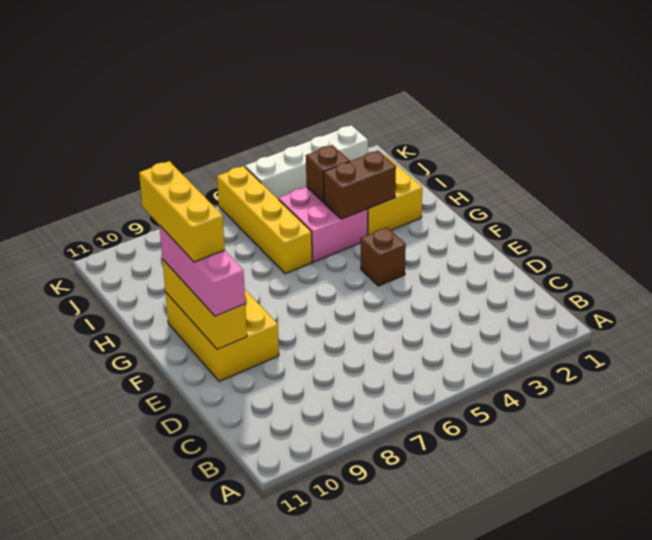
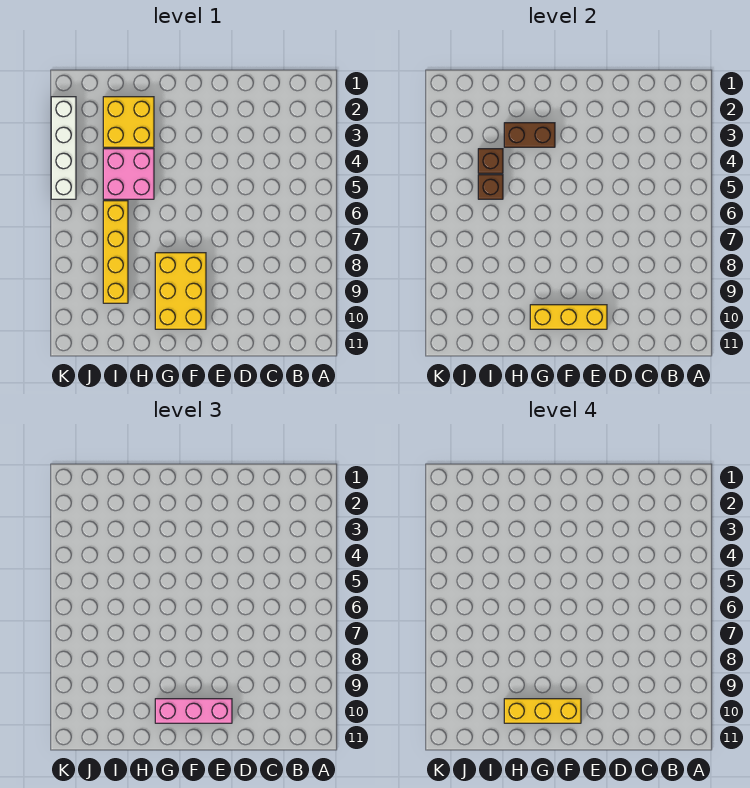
yellow 2x3 brick [165,290,279,381] -> yellow 2x3 brick turned to [155,253,206,329]
brown 1x1 brick [361,227,406,286] -> brown 1x1 brick moved to [478,175,503,199]
brown 1x2 brick [324,151,396,219] -> brown 1x2 brick turned to [504,123,555,147]
yellow 1x4 brick [217,166,312,274] -> yellow 1x4 brick turned to [103,201,128,303]

